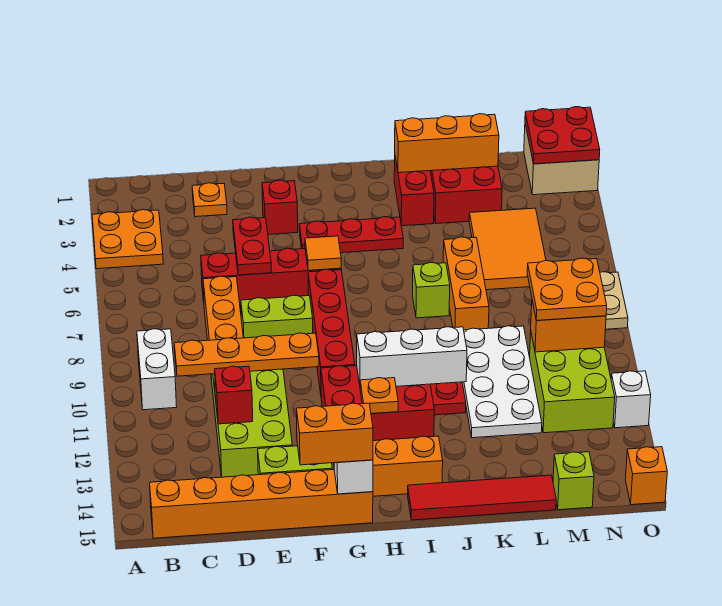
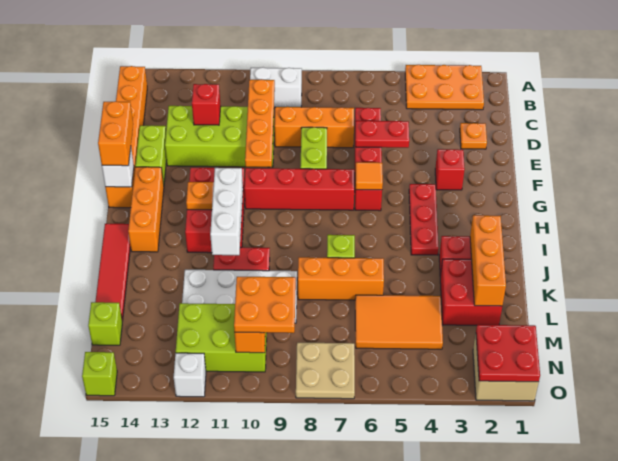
orange 2x2 plate [92,210,163,269] -> orange 2x3 plate [405,65,484,110]
orange 1x1 brick [625,447,667,505] -> lime 1x1 brick [82,352,117,396]

